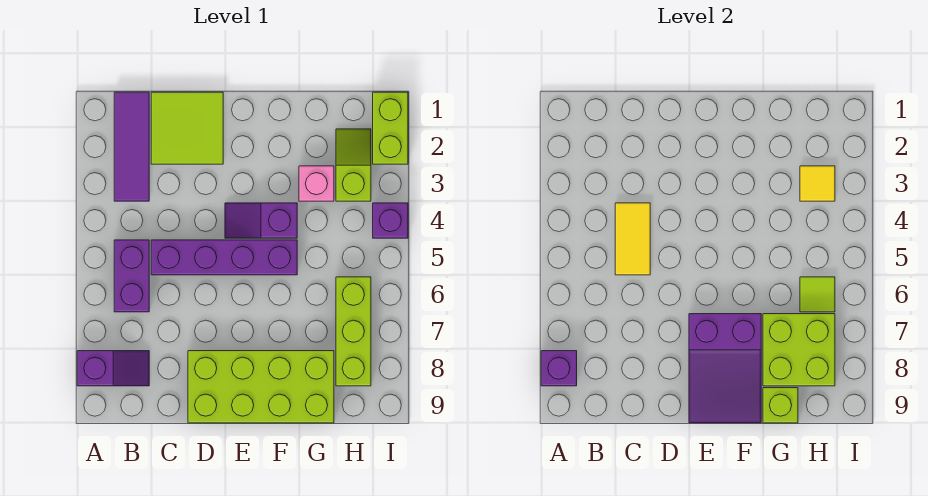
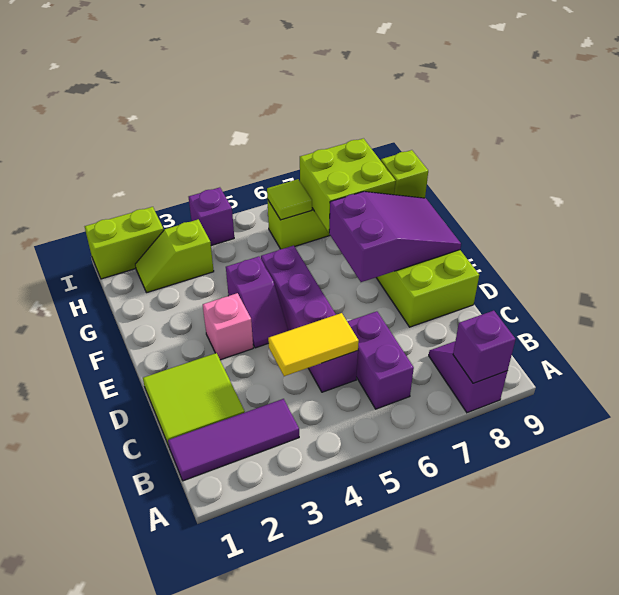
purple 1x2 brick [114,240,149,312] -> purple 1x2 brick turned to [347,311,414,409]
pink 1x1 brick [299,166,334,201] -> pink 1x1 brick moved to [203,293,253,360]
yellow 1x1 tile [800,166,835,201] -> none

